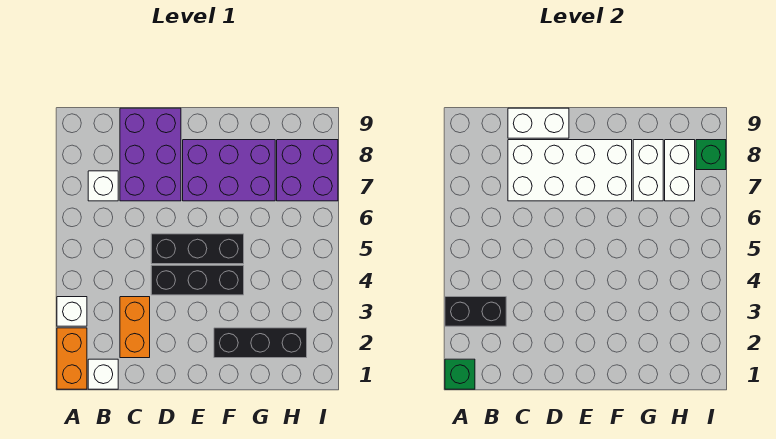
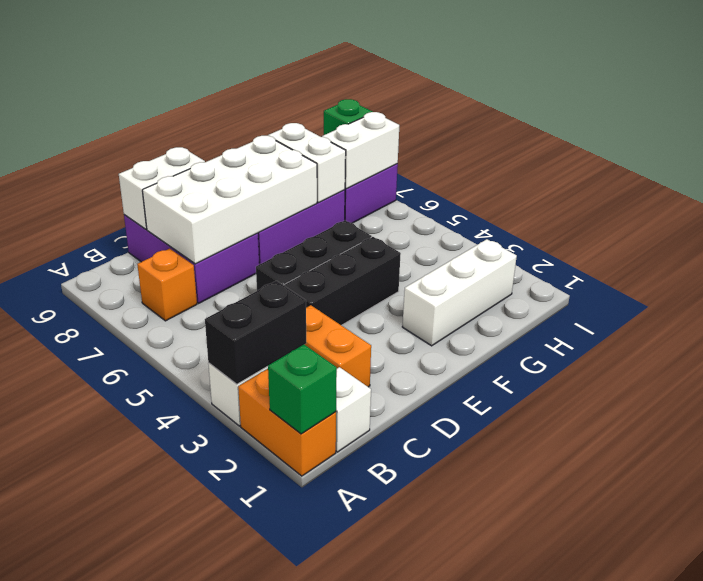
white 1x1 brick [88,171,118,201] -> orange 1x1 brick [137,248,197,321]
black 1x3 brick [214,328,307,358] -> white 1x3 brick [402,239,517,346]
white 1x2 brick [665,140,695,201] -> white 1x2 brick turned to [322,112,399,189]

